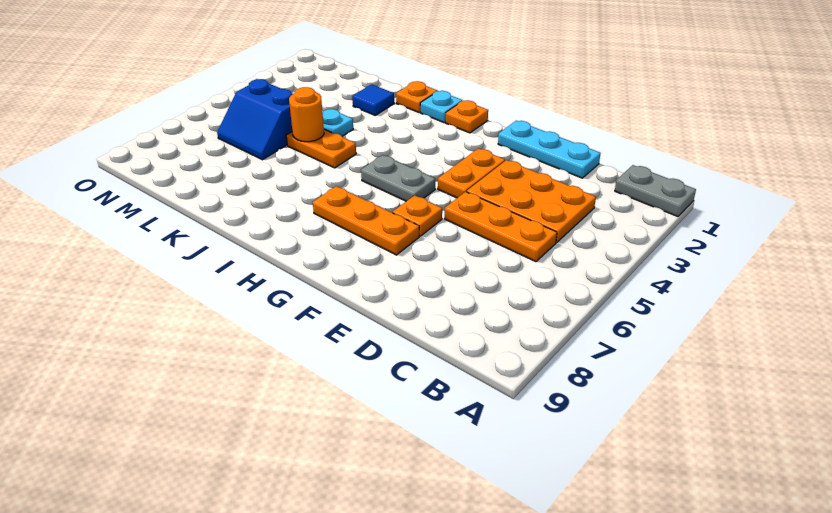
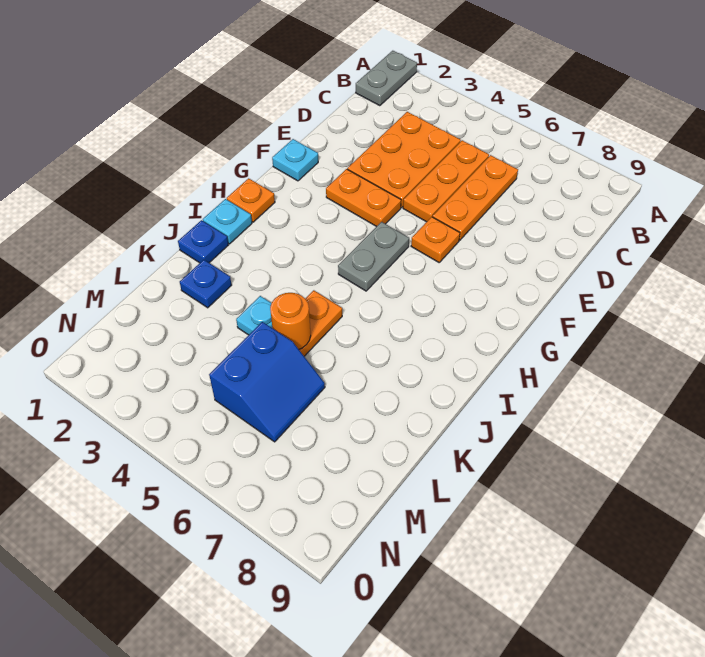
cyan 1x3 plate [498,121,601,178] -> cyan 1x1 plate [272,139,318,181]
orange 1x3 plate [313,186,419,255] -> orange 1x3 plate moved to [433,155,518,240]
orange 1x1 plate [396,81,437,113] -> blue 1x1 plate [178,220,228,263]
blue 1x1 tile [352,84,394,115] -> blue 1x1 plate [180,260,232,308]

